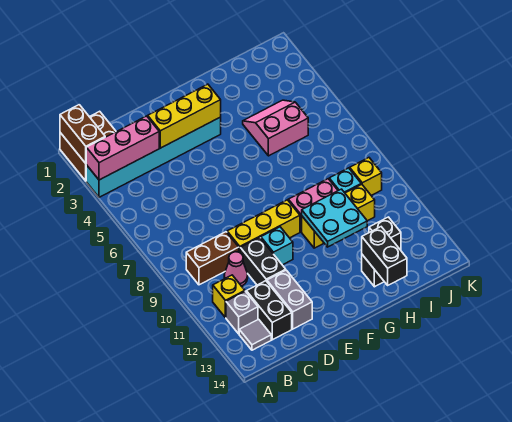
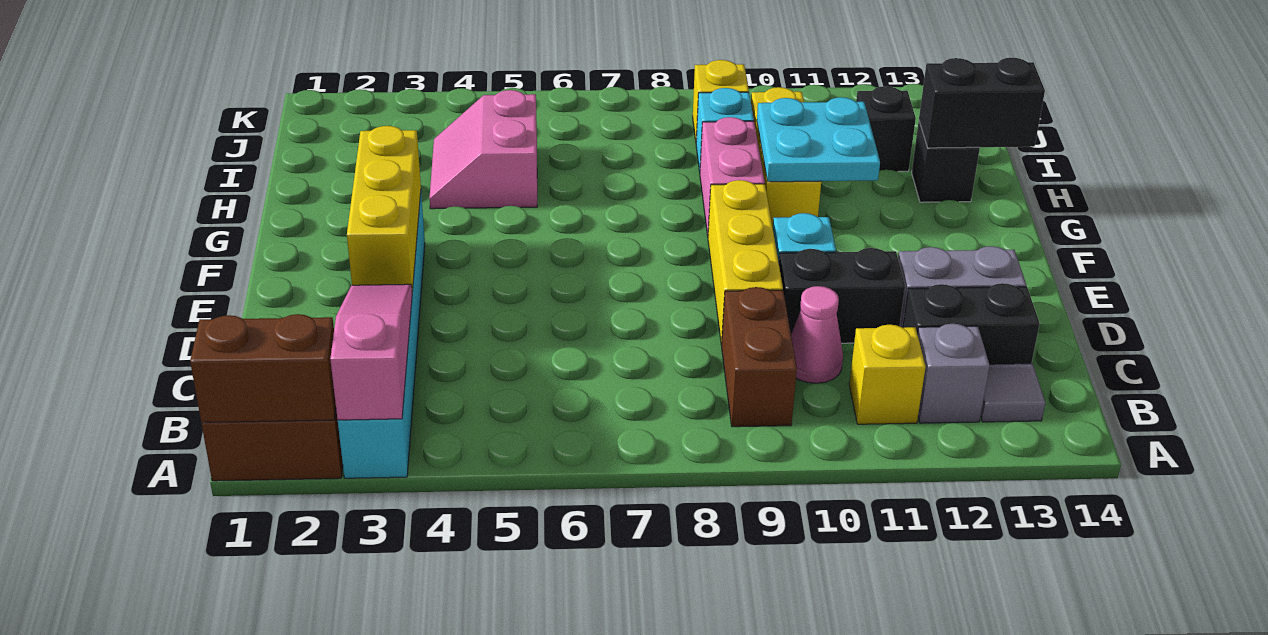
pink 1x3 brick [86,116,159,180] -> pink 1x3 slope [330,284,412,420]

